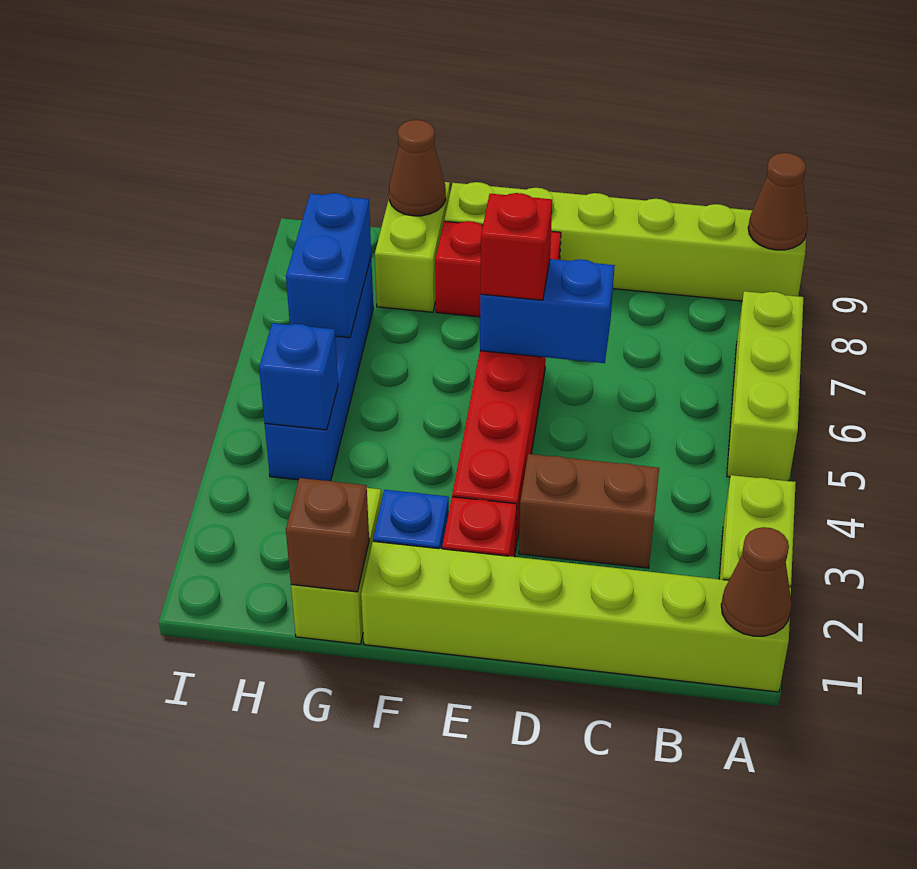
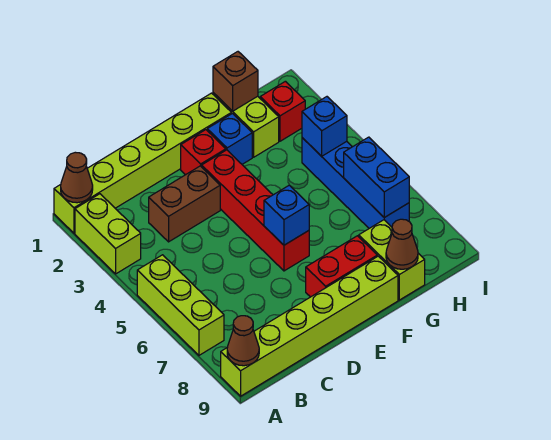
blue 1x2 brick [480,259,615,363] -> blue 1x1 brick [264,185,309,245]
red 1x1 brick [480,193,552,300] -> red 1x1 brick moved to [260,81,305,141]

